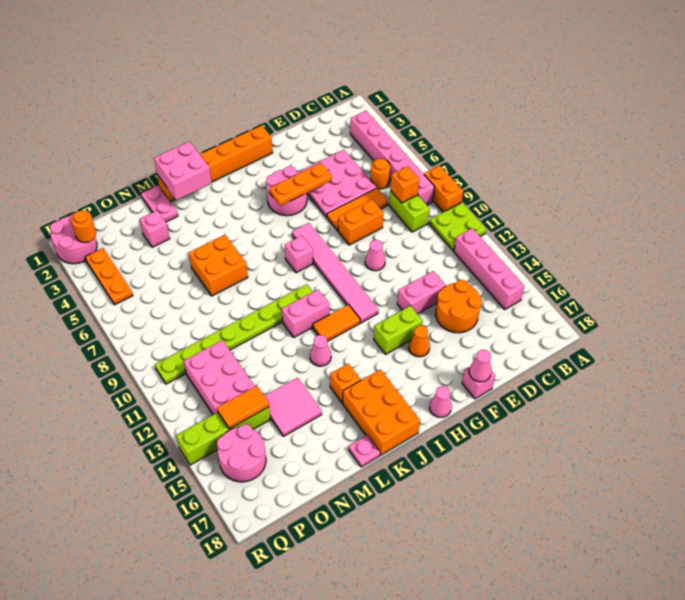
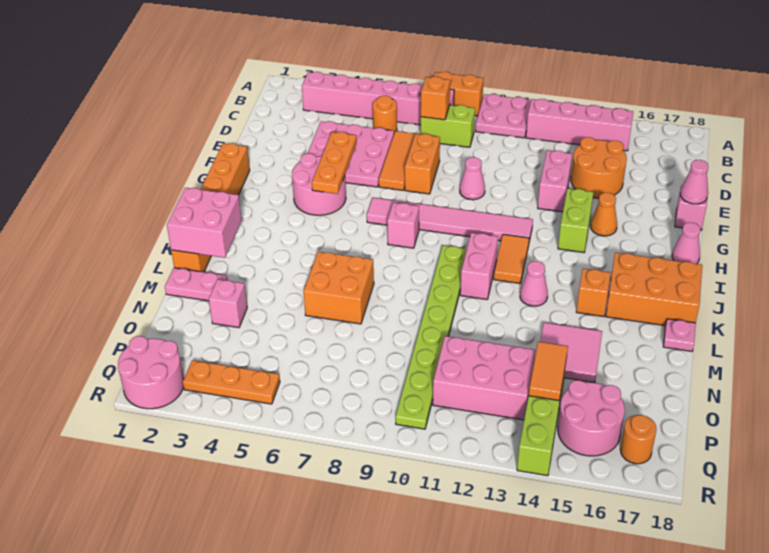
lime 2x2 plate [429,202,486,251] -> pink 2x2 plate [476,94,531,138]
orange 1x1 round brick [71,211,96,243] -> orange 1x1 round brick moved to [620,415,656,464]

